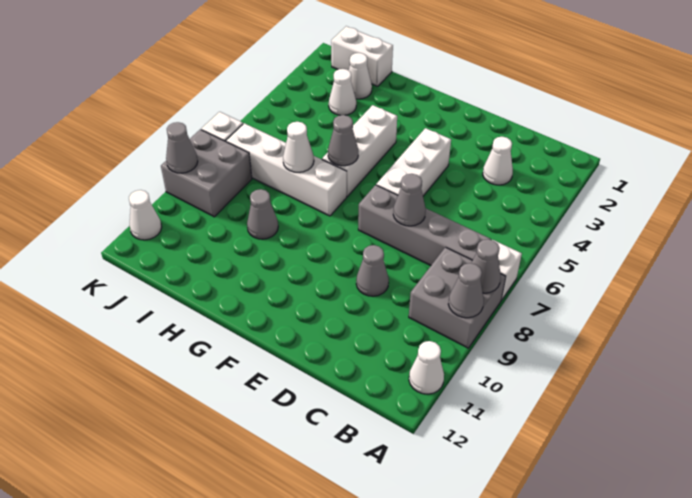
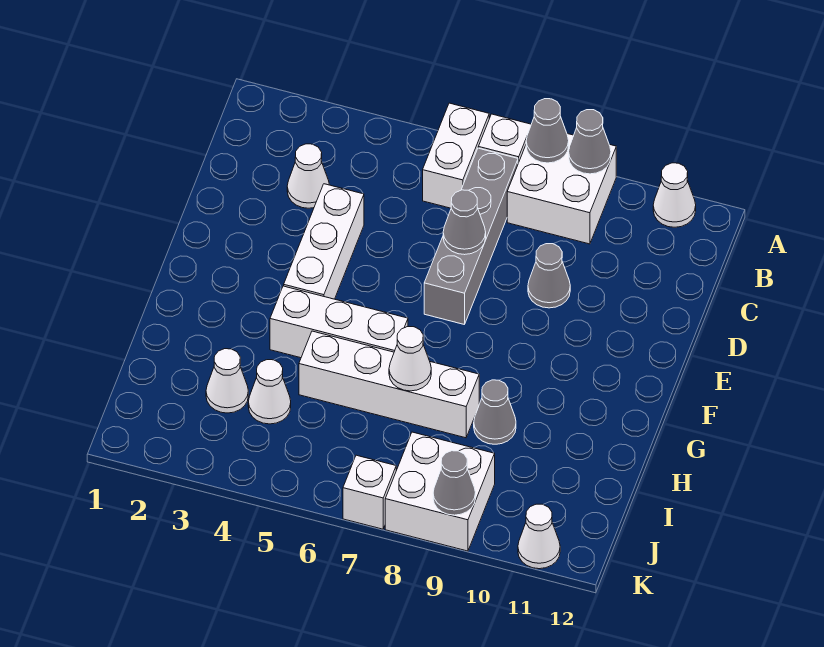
grey 2x2 brick [409,247,506,348] -> white 2x2 brick [507,134,616,244]
white 1x3 brick [376,128,451,196] -> white 1x3 brick turned to [284,184,364,299]
grey 1x1 cone [328,115,358,166] -> none
white 1x4 brick [226,123,347,216] -> white 1x4 brick turned to [299,331,479,438]
white 1x2 brick [331,26,393,86] -> white 1x2 brick moved to [423,103,489,208]
white 1x1 cone [349,53,372,99] -> white 1x1 cone moved to [248,360,291,424]
grey 2x2 brick [161,129,252,217] -> white 2x2 brick [385,432,495,551]

